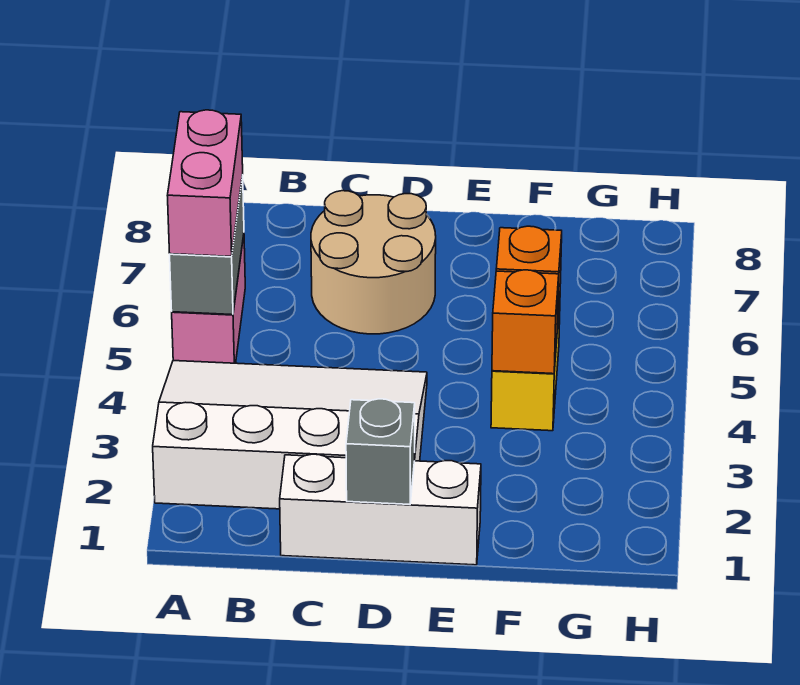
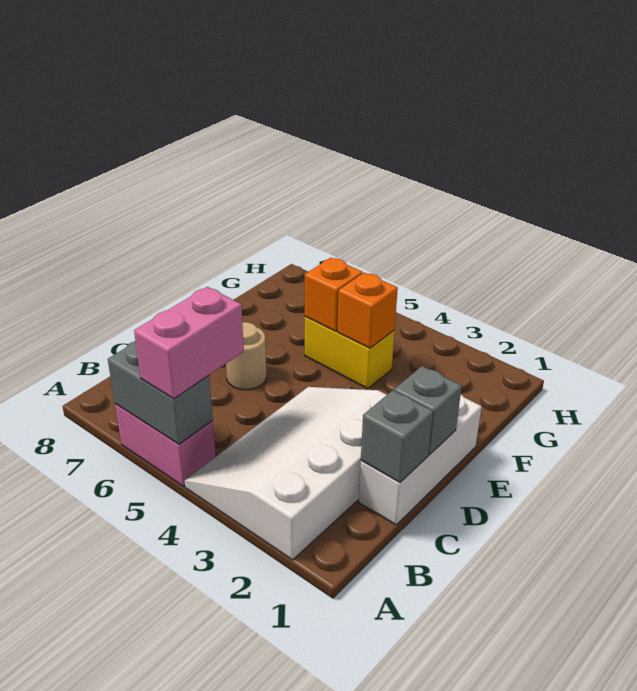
pink 1x2 brick [167,110,243,257] -> pink 1x2 brick turned to [134,287,244,399]
none -> grey 1x1 brick [361,390,433,482]
tan 2x2 round brick [311,191,436,334] -> tan 1x1 round brick [226,322,266,390]

